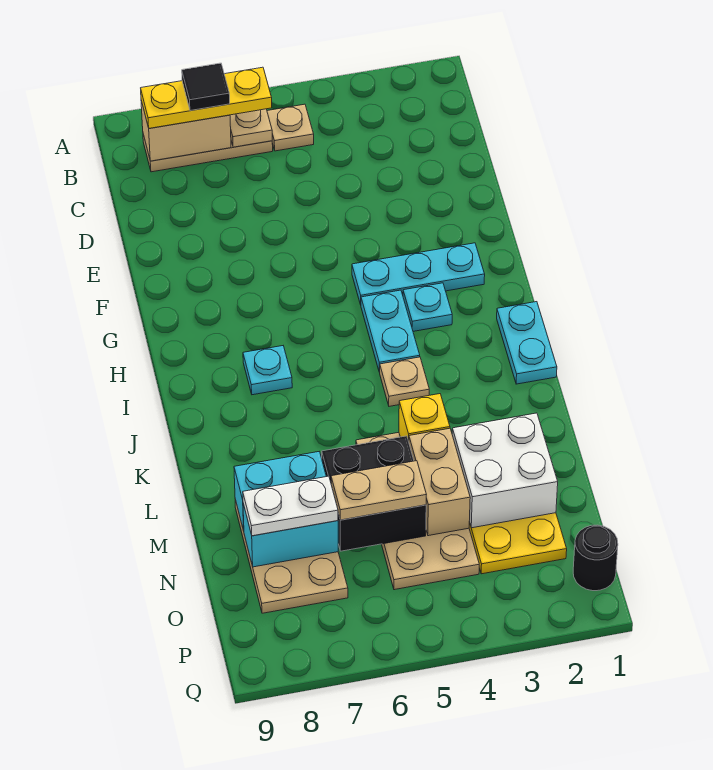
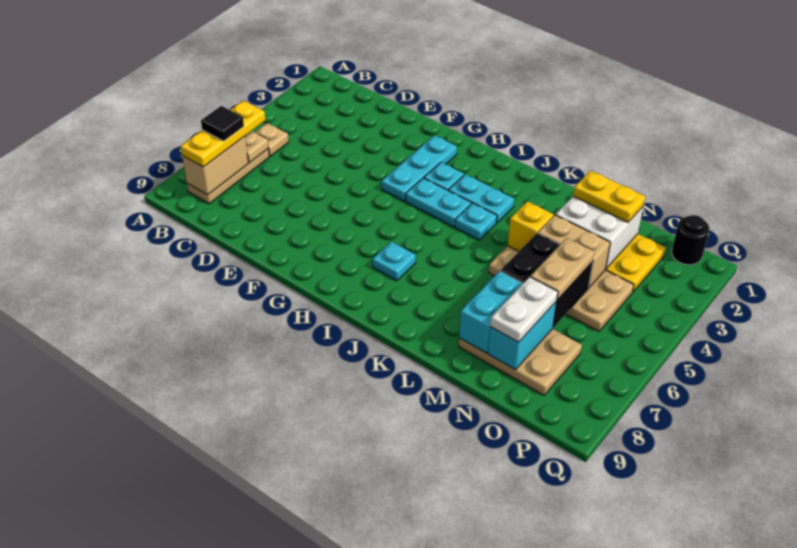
cyan 1x2 plate [497,302,557,384] -> cyan 1x2 plate moved to [448,174,514,223]
tan 1x1 plate [380,357,429,406] -> cyan 1x1 plate [455,203,497,240]
none -> yellow 1x2 plate [573,171,645,222]

